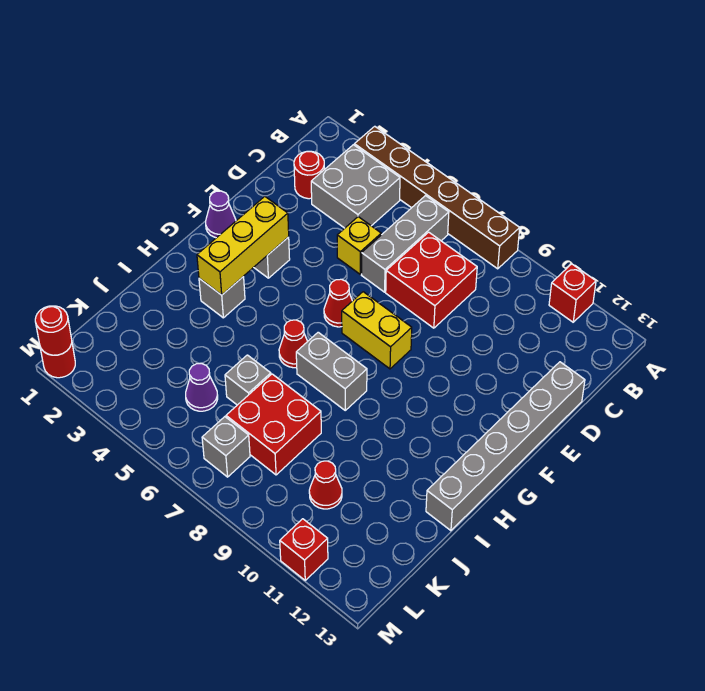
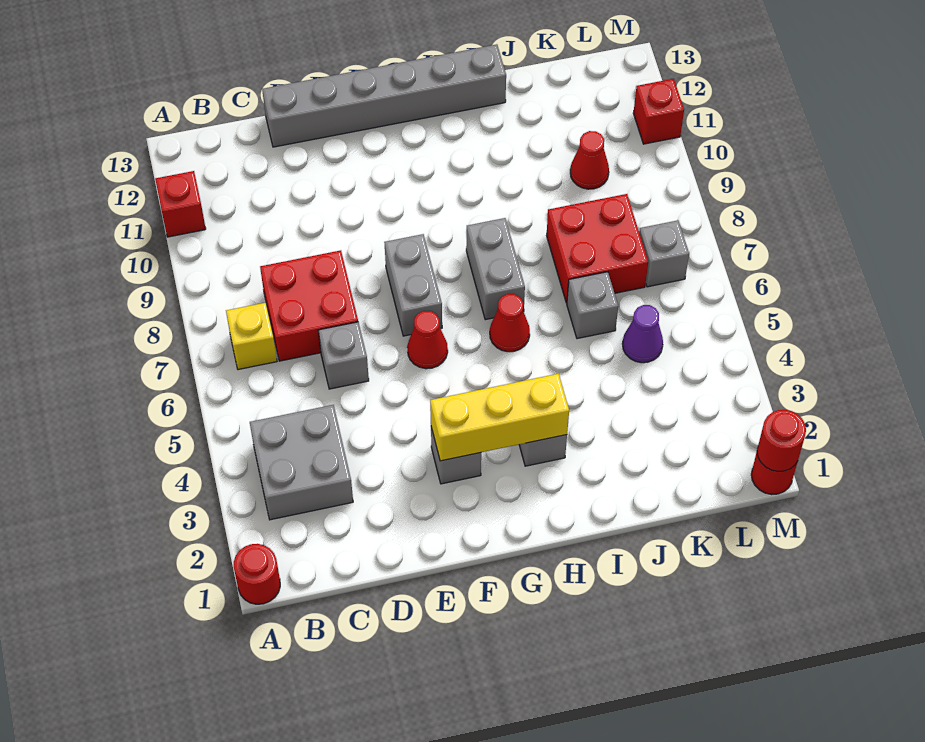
brown 1x6 brick [354,126,520,269] -> none
grey 1x3 brick [362,196,449,292] -> grey 1x1 brick [318,322,369,389]
red 1x1 round brick [294,151,324,199] -> red 1x1 round brick moved to [234,544,280,604]
yellow 1x1 brick [337,217,381,274] -> yellow 1x1 brick moved to [226,303,277,370]
purple 1x1 cone [206,191,236,238] -> none
yellow 1x2 brick [342,292,412,369] -> grey 1x2 brick [384,234,442,336]

